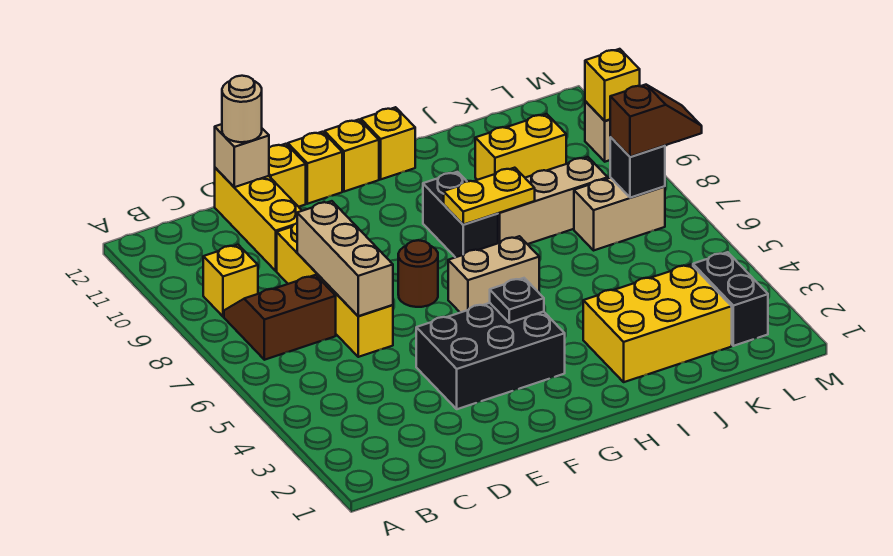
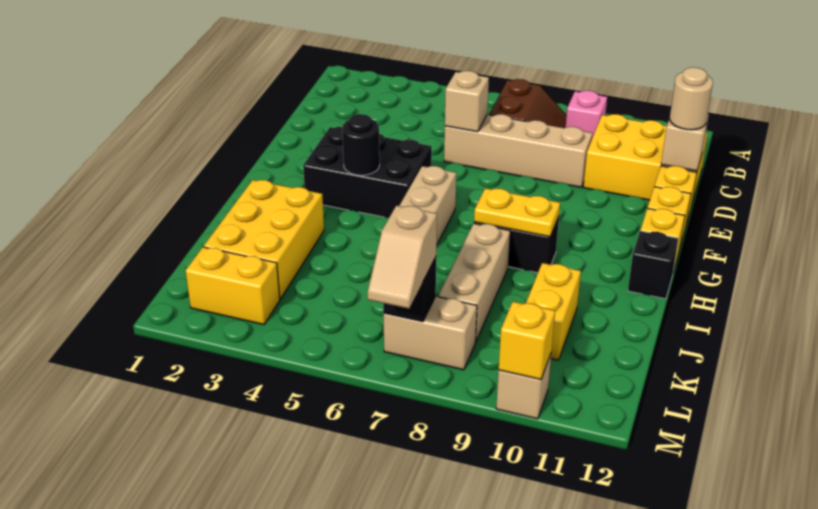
yellow 1x1 brick [203,245,258,317] -> pink 1x1 brick [566,91,607,138]
yellow 1x4 brick [277,223,393,357] -> tan 1x4 brick [444,114,593,187]
tan 1x3 brick [297,201,393,316] -> tan 1x1 brick [445,71,489,132]
yellow 1x3 brick [215,168,302,271] -> yellow 2x3 brick [583,114,708,203]
black 2x3 brick [416,303,565,409] -> black 2x3 brick turned to [303,127,432,217]
brown 1x1 round brick [398,240,438,307] -> none
black 1x1 plate [490,278,544,323] -> black 1x1 round brick [342,114,380,175]
yellow 1x2 plate [444,168,535,225] -> yellow 1x2 plate turned to [474,188,560,237]
yellow 1x1 brick [361,107,415,179] -> black 1x1 brick [628,231,678,299]
tan 1x2 brick [574,178,665,250] -> tan 1x2 brick turned to [384,297,477,370]
black 1x2 brick [693,252,768,346] -> yellow 1x2 brick [186,247,280,325]
brown 1x2 slope [610,85,702,157] -> tan 1x2 slope [367,206,437,309]

